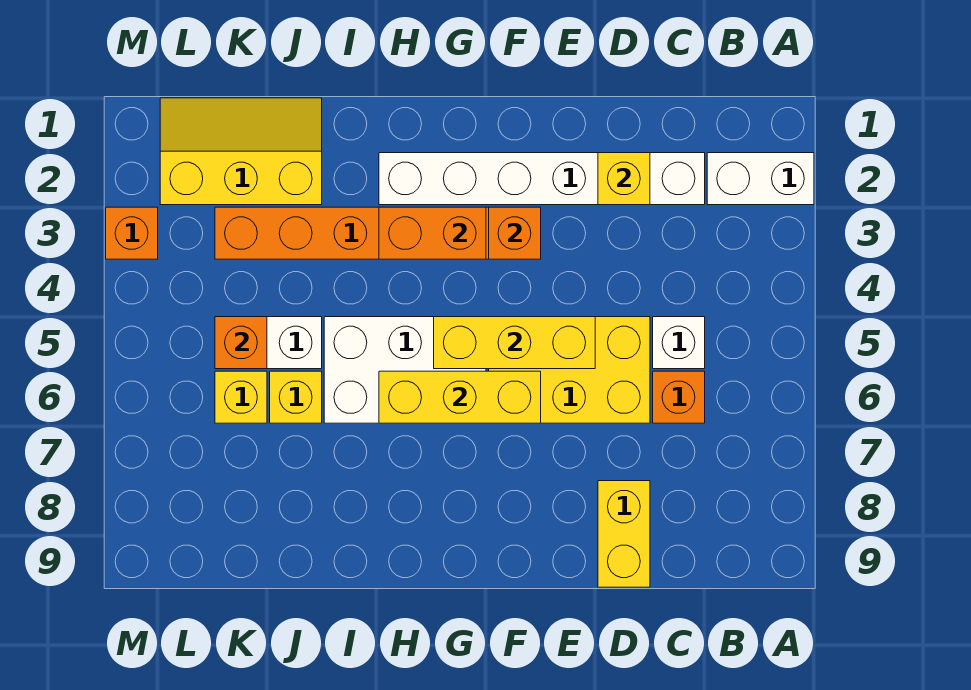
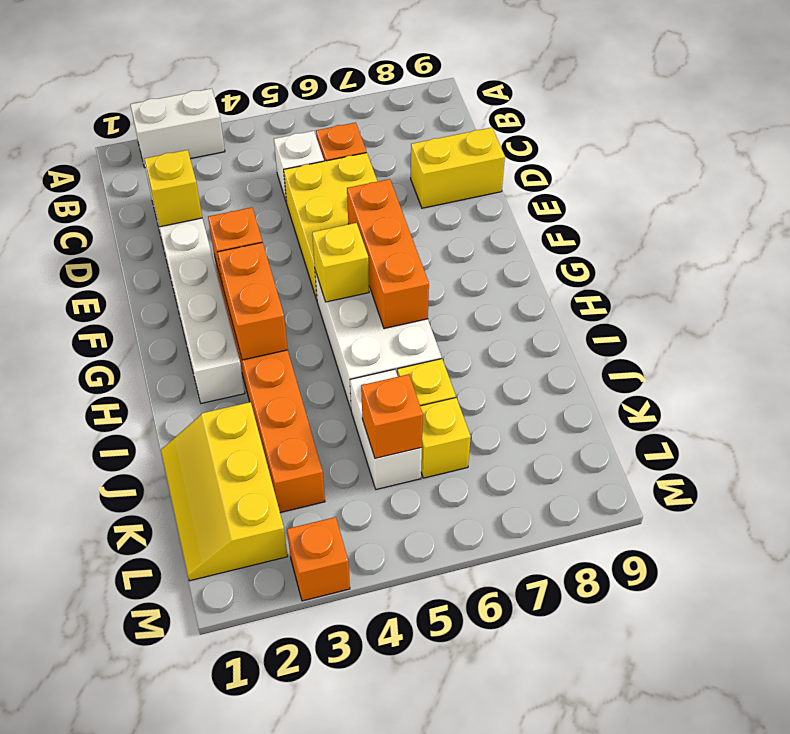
white 1x2 brick [707,153,814,205] -> white 1x2 brick turned to [130,88,225,167]
yellow 1x3 brick [434,317,595,369] -> yellow 1x1 brick [312,223,369,302]
yellow 1x3 brick [379,371,541,423] -> orange 1x3 brick [347,179,429,329]

